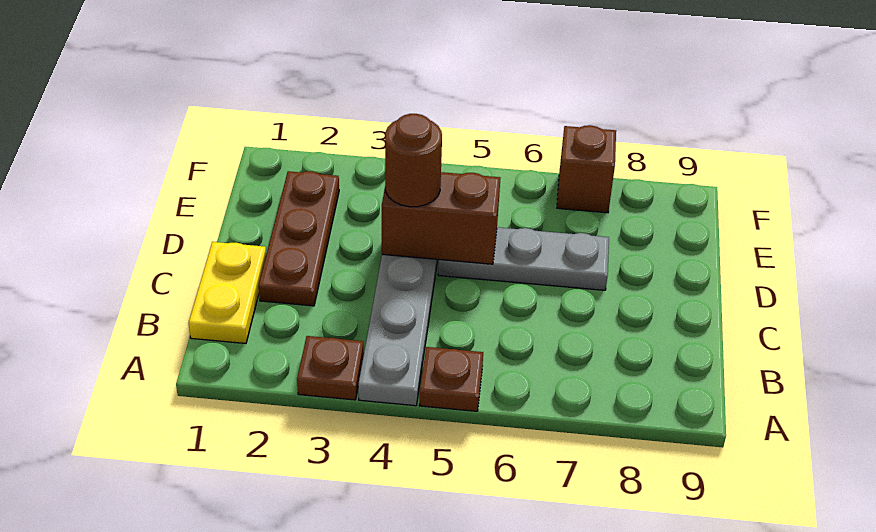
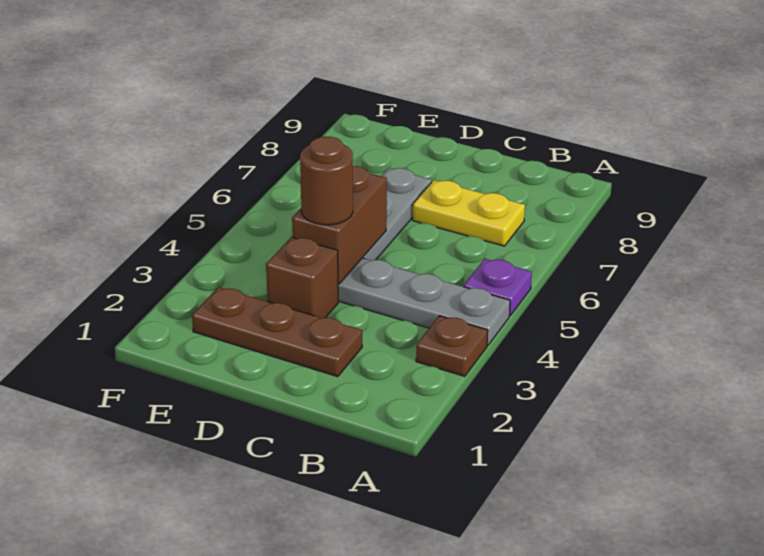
brown 1x1 plate [419,347,483,411] -> purple 1x1 plate [464,259,532,316]
yellow 1x2 plate [189,242,266,343] -> yellow 1x2 plate moved to [413,180,525,246]
brown 1x1 brick [557,125,616,213] -> brown 1x1 brick moved to [266,237,338,318]

